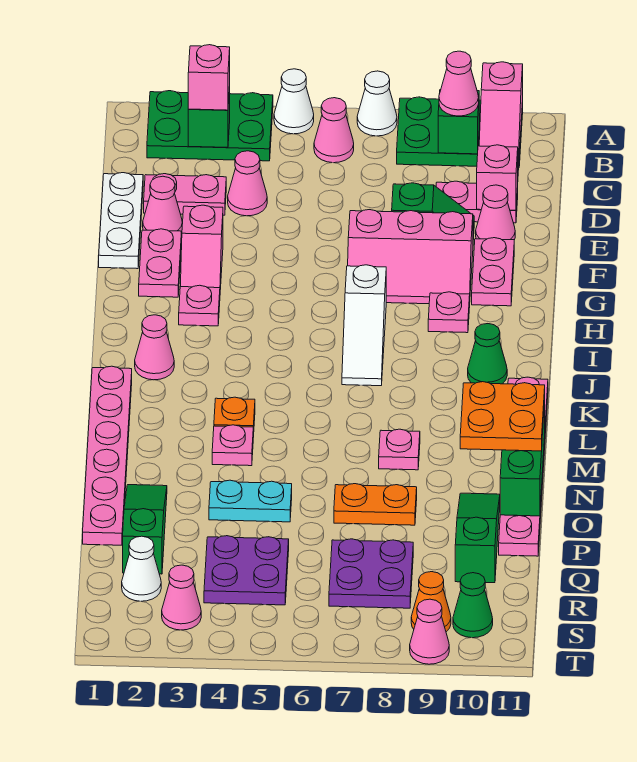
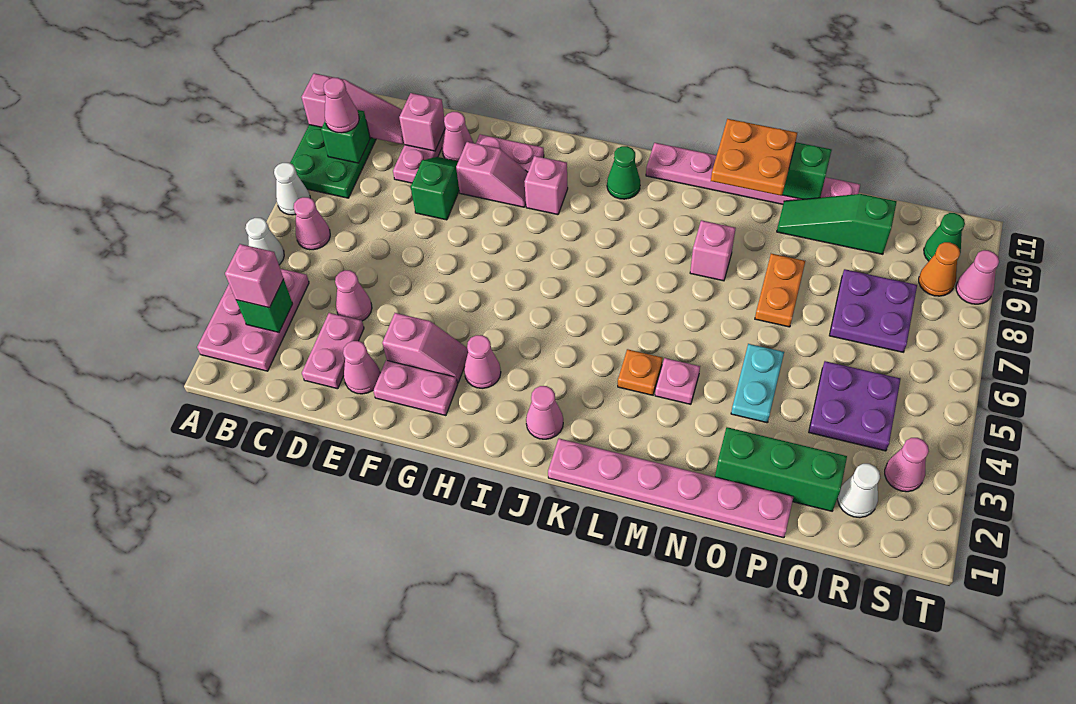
green 2x3 plate [147,91,273,161] -> pink 2x3 plate [197,269,309,371]
white 1x3 plate [99,173,143,269] -> none
pink 2x3 slope [348,210,473,304] -> pink 1x2 slope [456,142,528,207]
pink 1x1 plate [179,285,220,326] -> pink 1x1 cone [464,335,501,388]
white 1x3 slope [342,265,386,386] -> none
pink 1x1 plate [428,292,470,333] -> pink 1x1 brick [524,156,568,215]
pink 1x1 plate [379,429,420,470] -> pink 1x1 brick [690,220,736,281]
green 1x3 slope [123,485,167,574] -> green 1x3 brick [715,427,847,511]

